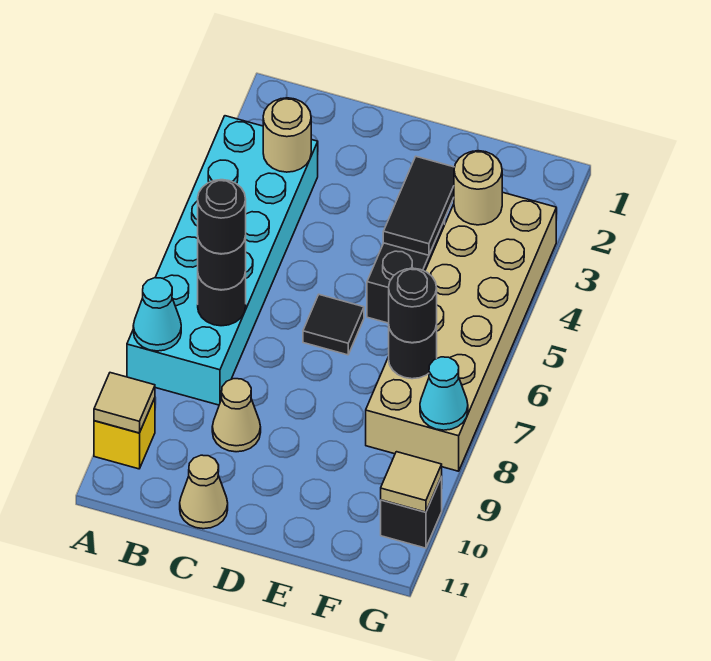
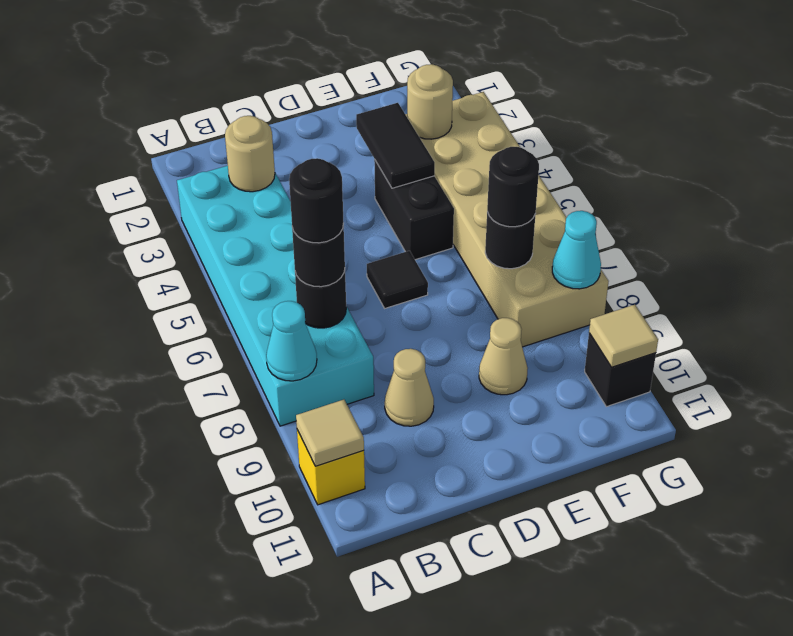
tan 1x1 cone [180,455,228,529] -> tan 1x1 cone moved to [479,318,528,395]

